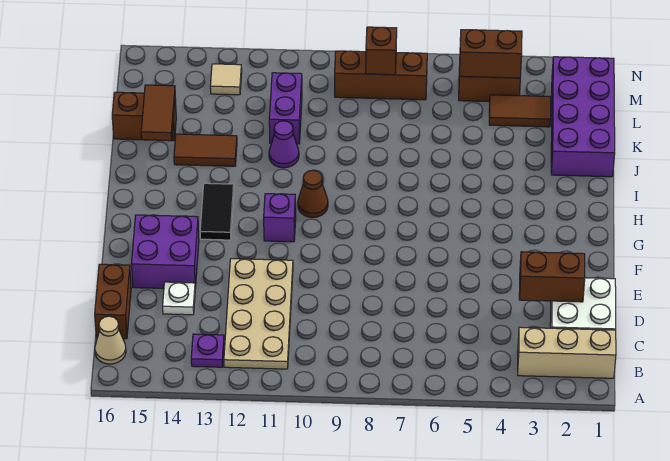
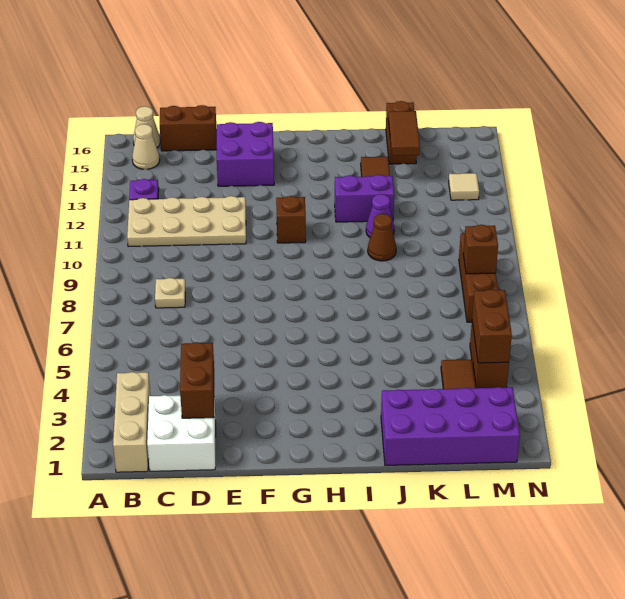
none -> tan 1x1 cone [132,124,160,169]
none -> tan 1x1 plate [155,278,185,308]
white 1x1 plate [163,282,195,315] -> none
purple 1x1 brick [264,194,296,242] -> brown 1x1 brick [276,196,306,243]
black 1x2 tile [200,183,234,240] -> none
brown 1x1 cone [298,170,328,217] -> brown 1x1 cone moved to [368,214,396,261]
brown 1x2 tile [141,85,175,141] -> brown 1x2 tile turned to [388,111,420,156]
purple 1x2 brick [269,73,302,144] -> purple 1x2 brick moved to [335,175,394,222]

